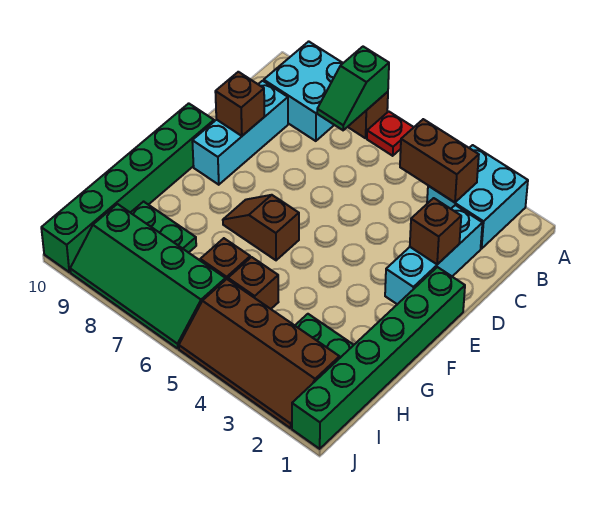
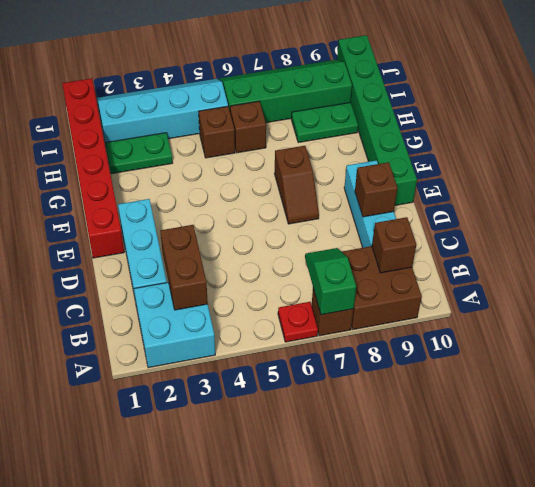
cyan 2x2 brick [264,41,343,141] -> brown 2x2 brick [342,246,422,329]
brown 1x2 brick [400,119,479,202] -> brown 1x2 brick turned to [160,225,208,310]
brown 1x1 brick [410,198,461,264] -> brown 1x1 brick moved to [372,217,416,273]
green 1x6 brick [292,267,465,449] -> red 1x6 brick [62,78,124,258]
brown 1x2 slope [223,195,299,260] -> brown 1x2 slope turned to [275,146,319,224]
brown 2x4 slope [179,279,339,428] -> cyan 2x4 slope [97,79,228,145]

